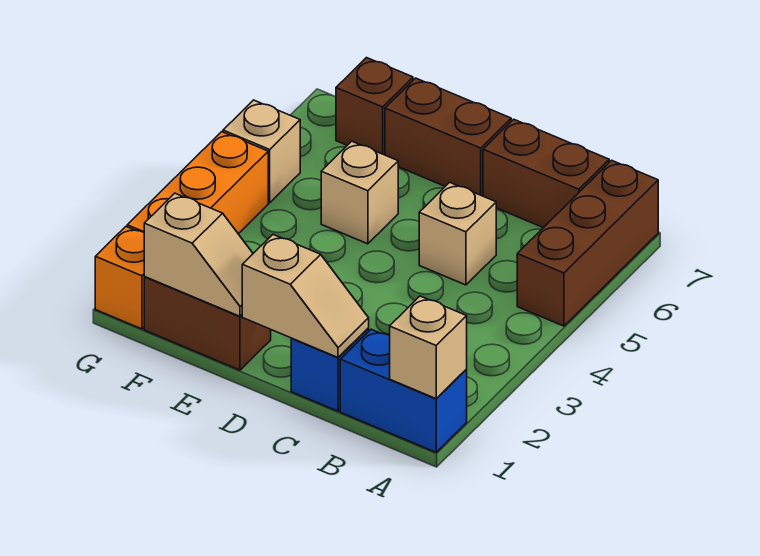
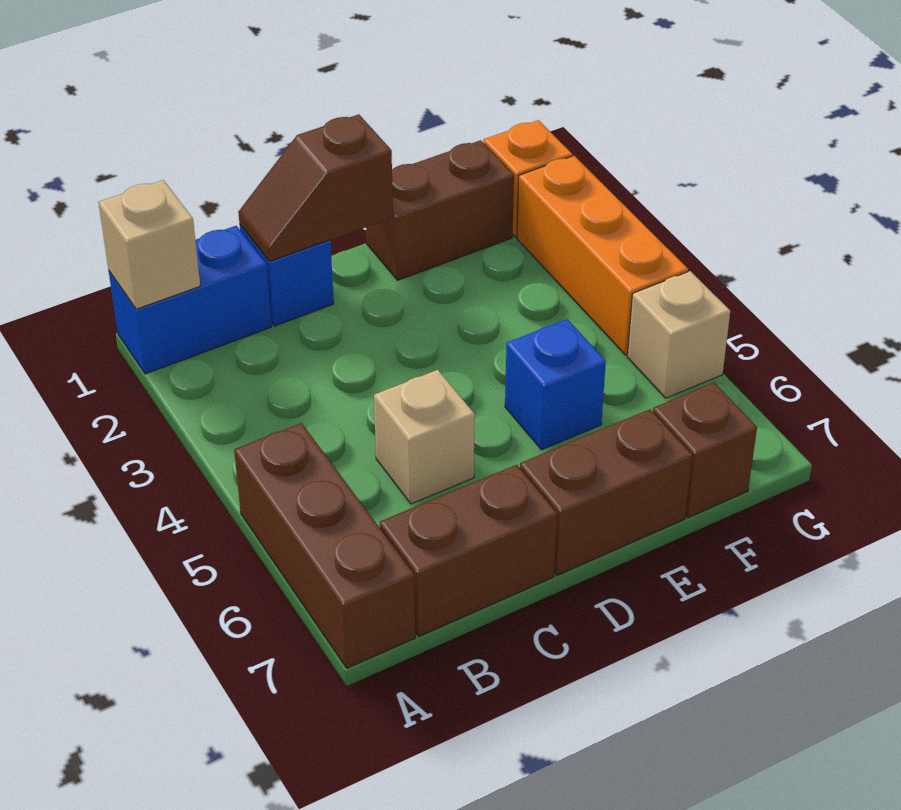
tan 1x2 slope [242,235,369,357] -> brown 1x2 slope [238,114,393,261]
tan 1x2 slope [144,193,253,316] -> none
tan 1x1 brick [321,141,398,244] -> blue 1x1 brick [505,319,606,450]

